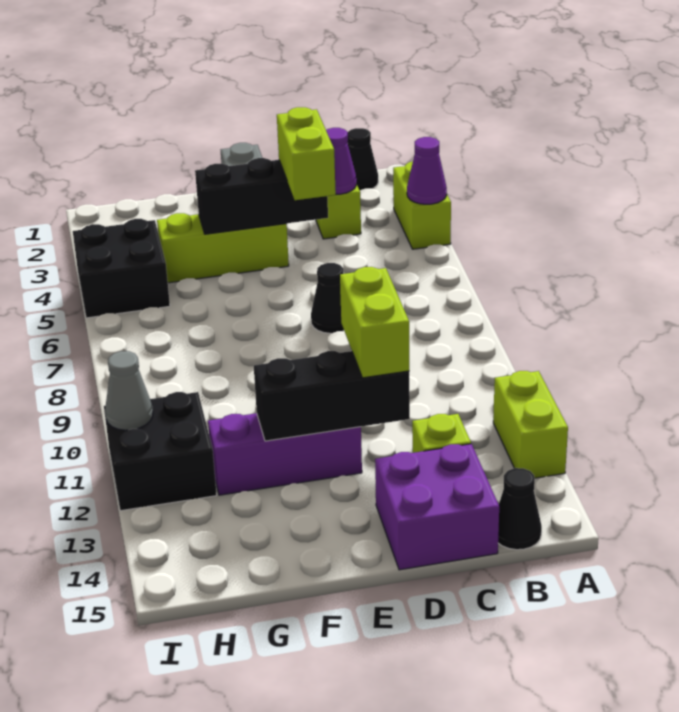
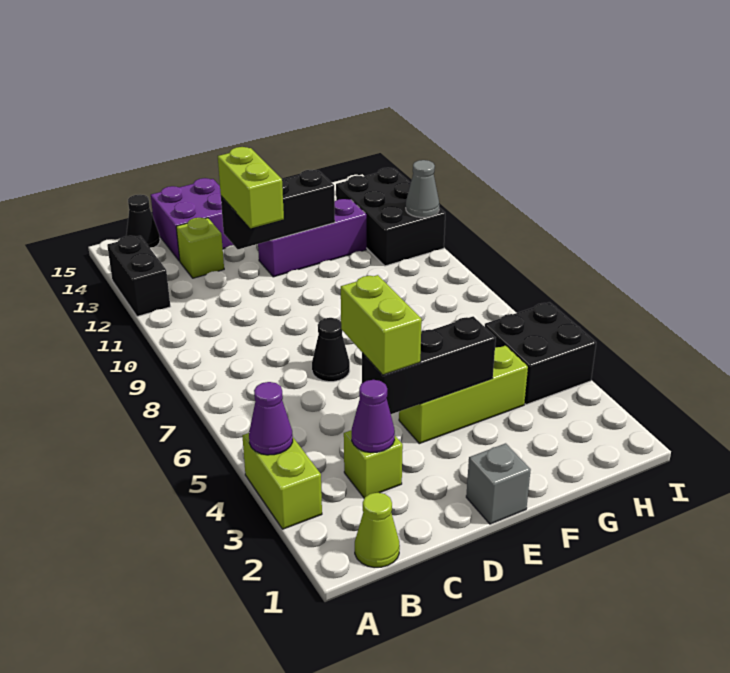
lime 1x2 brick [493,371,568,478] -> black 1x2 brick [107,236,170,316]
black 1x1 cone [348,128,378,190] -> lime 1x1 cone [355,493,400,568]
black 2x2 brick [104,392,217,511] -> black 2x3 brick [336,168,445,266]

